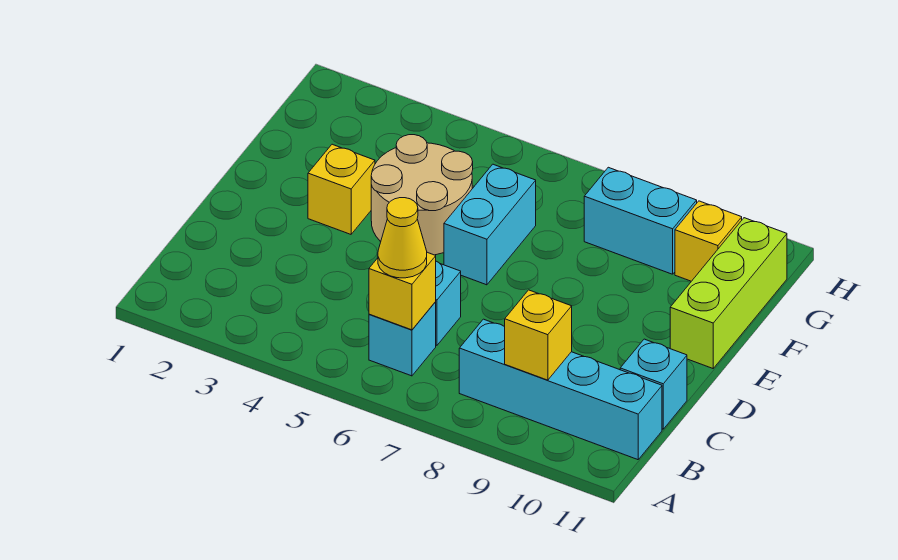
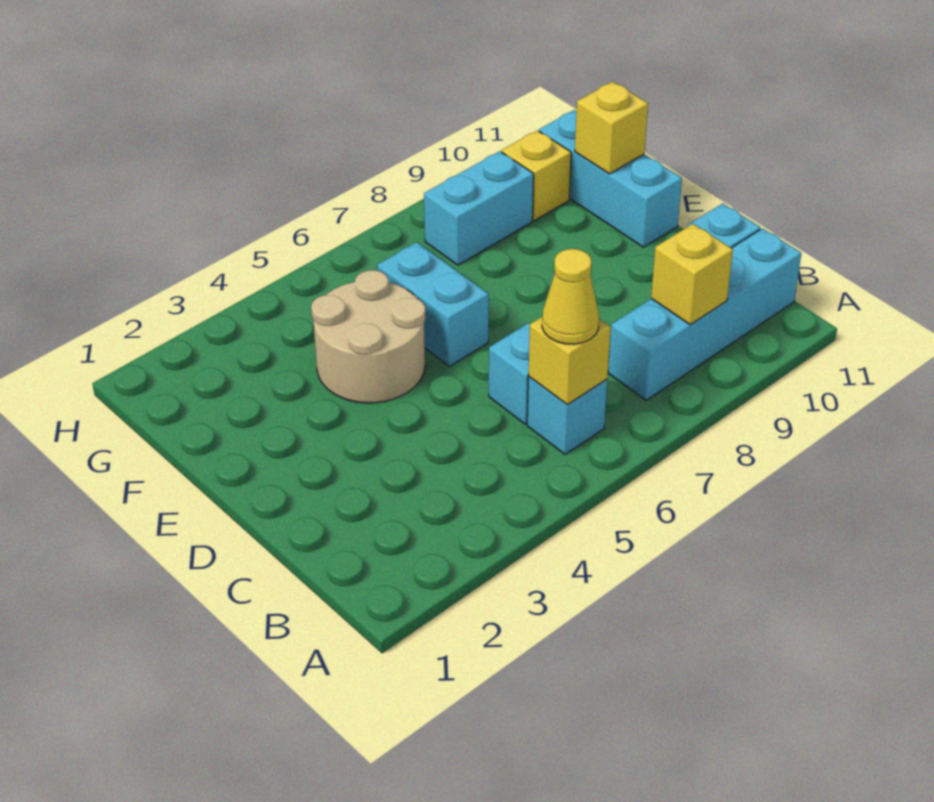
yellow 1x1 brick [308,144,375,234] -> yellow 1x1 brick moved to [575,82,648,174]
lime 1x3 brick [670,218,787,368] -> cyan 1x3 brick [539,110,682,247]

